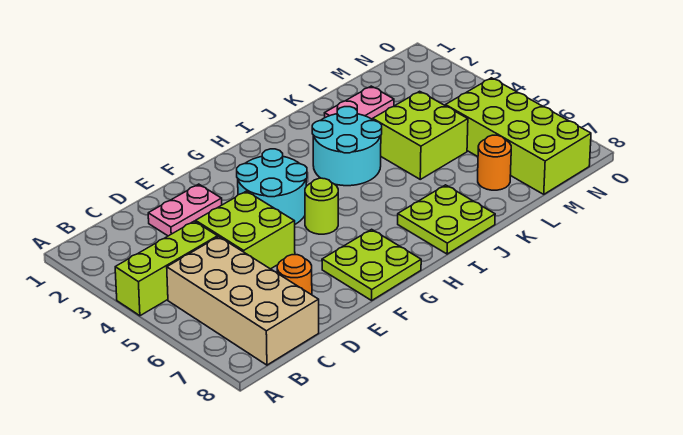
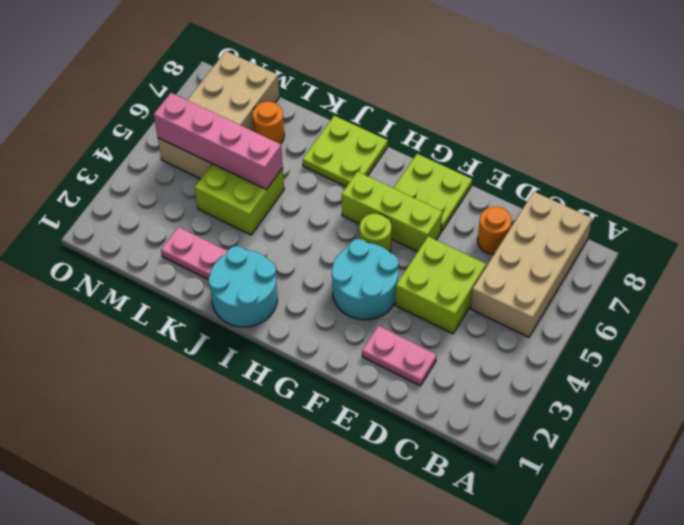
lime 1x3 brick [115,221,218,316] -> lime 1x3 brick moved to [342,172,442,252]
cyan 2x2 round brick [312,107,382,186] -> cyan 2x2 round brick moved to [208,246,277,327]
none -> pink 1x4 brick [154,93,283,190]
lime 2x4 brick [445,78,591,194] -> tan 2x4 brick [158,51,279,179]

